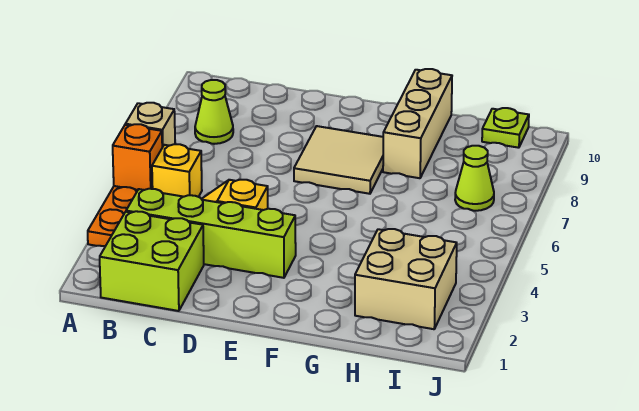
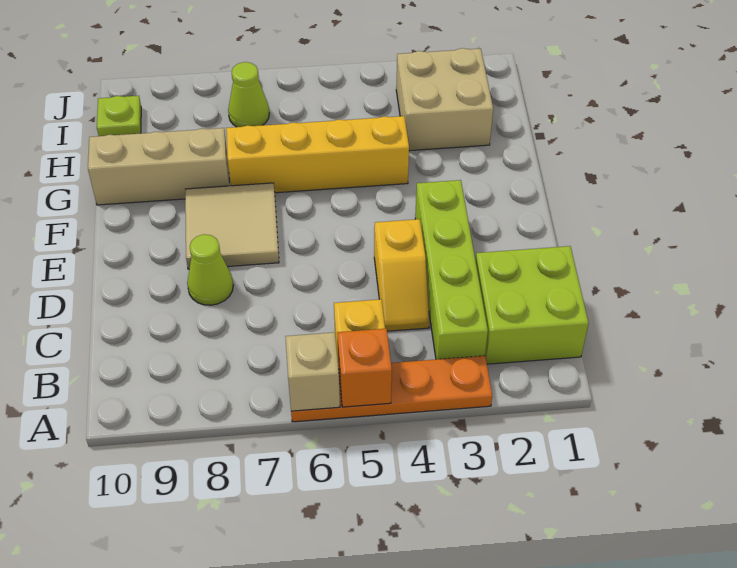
lime 1x1 cone [195,80,233,144] -> lime 1x1 cone moved to [187,234,233,305]
none -> yellow 1x4 brick [226,116,409,193]

